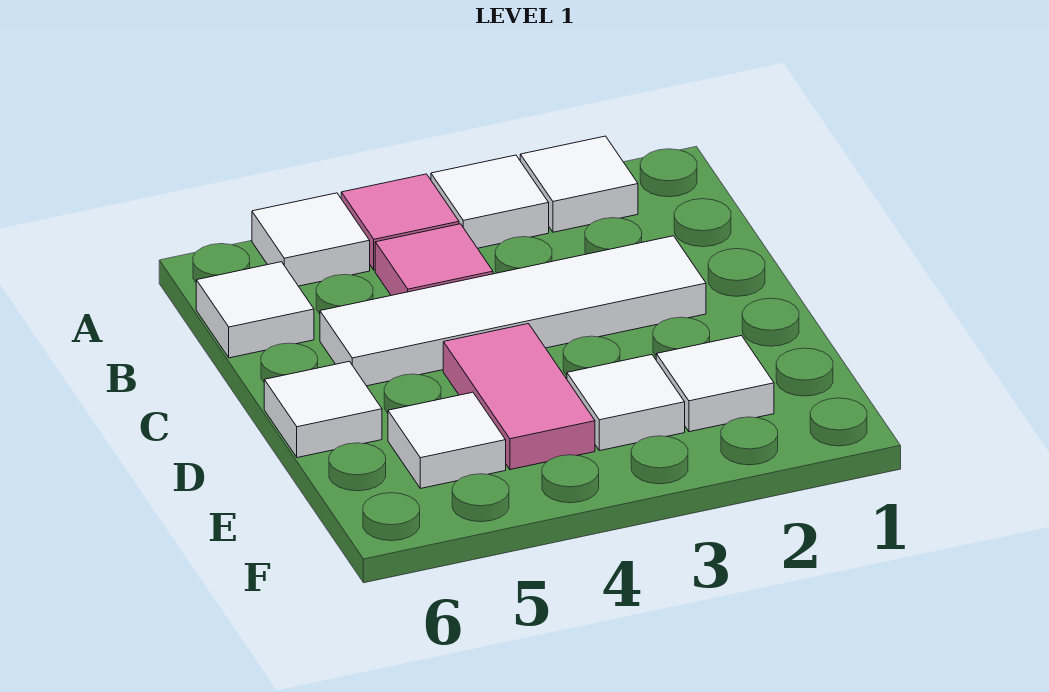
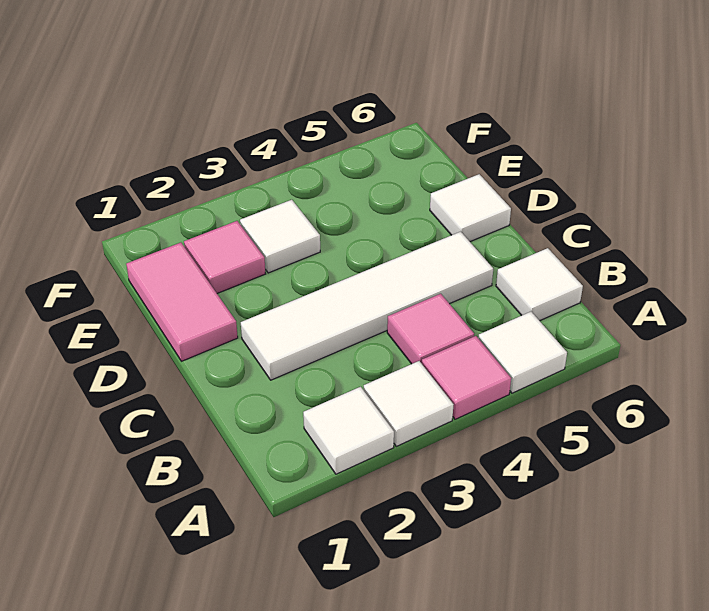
pink 1x2 tile [443,324,595,470] -> pink 1x2 tile moved to [126,243,238,361]
white 1x1 tile [656,336,774,432] -> pink 1x1 tile [184,221,266,293]
white 1x1 tile [388,392,506,488] -> none

